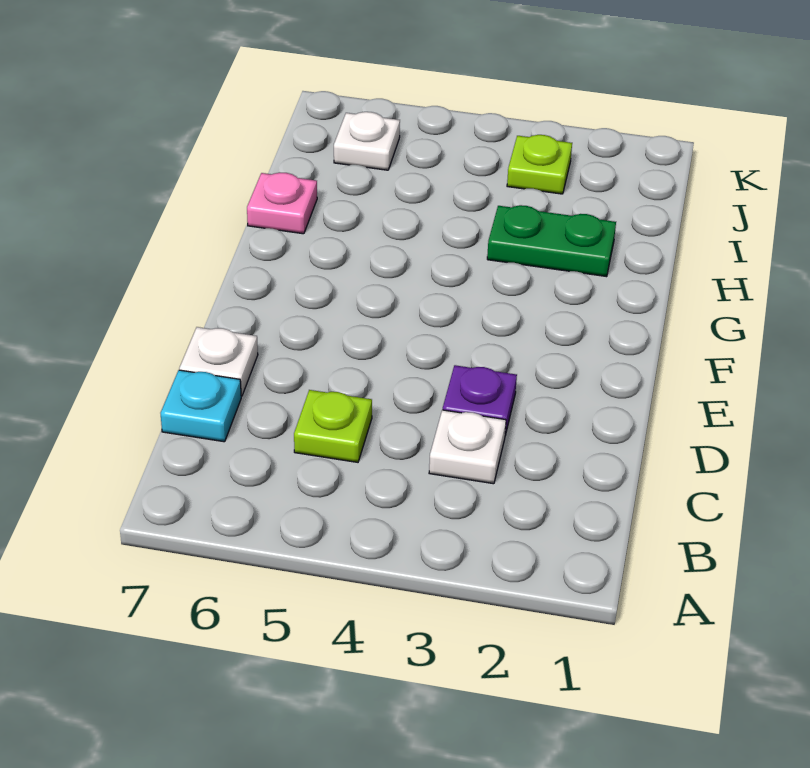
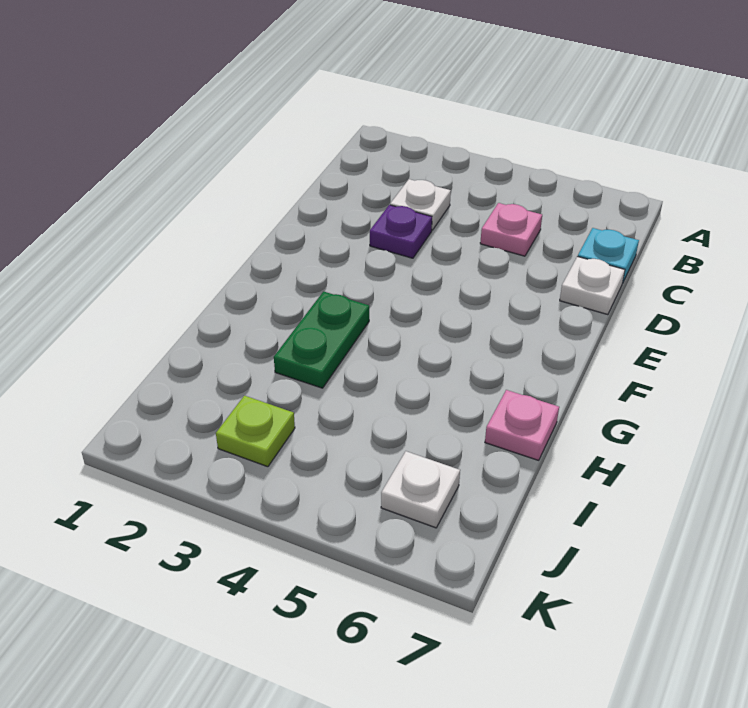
lime 1x1 plate [294,390,372,462] -> pink 1x1 plate [480,203,542,256]
green 1x2 plate [487,205,616,277] -> green 1x2 plate turned to [274,292,369,388]

